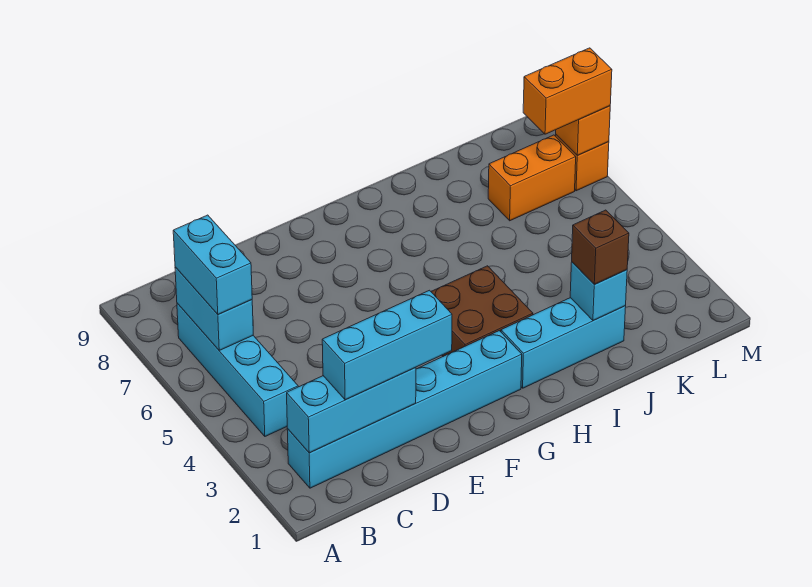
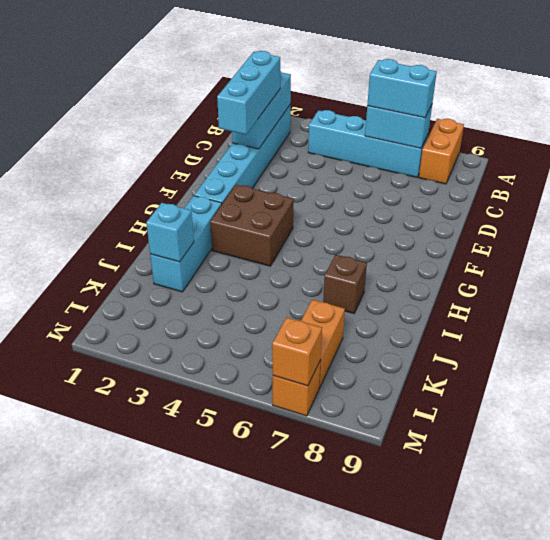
brown 1x1 brick [572,210,629,285] -> brown 1x1 brick moved to [323,255,367,313]
orange 1x2 brick [523,48,612,134] -> orange 1x2 brick moved to [419,119,464,184]

